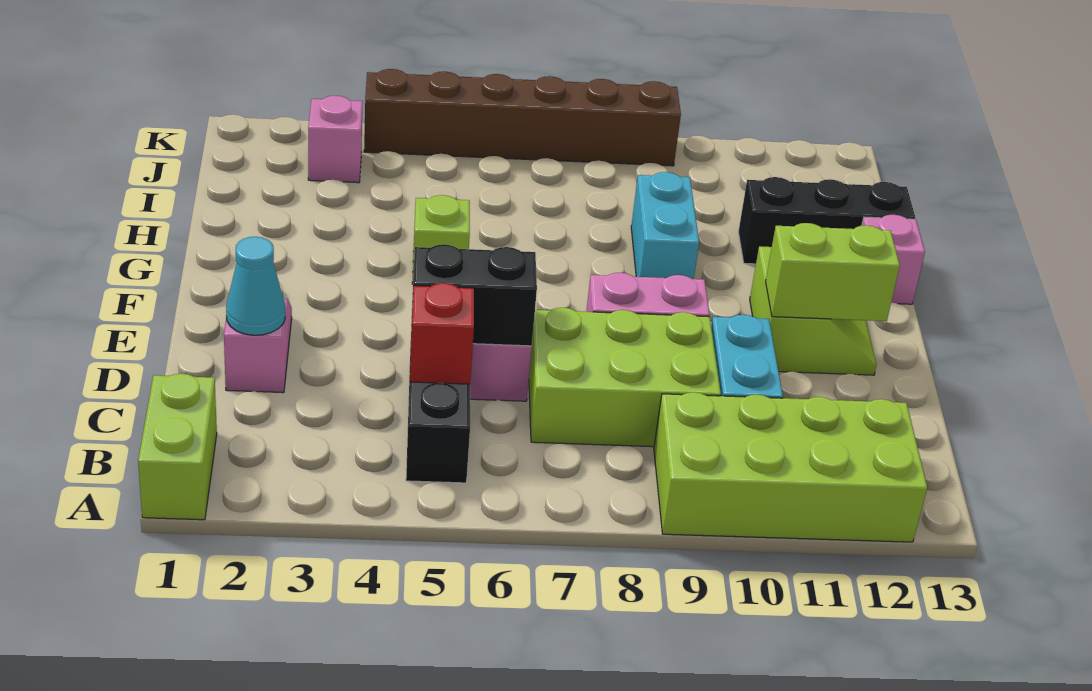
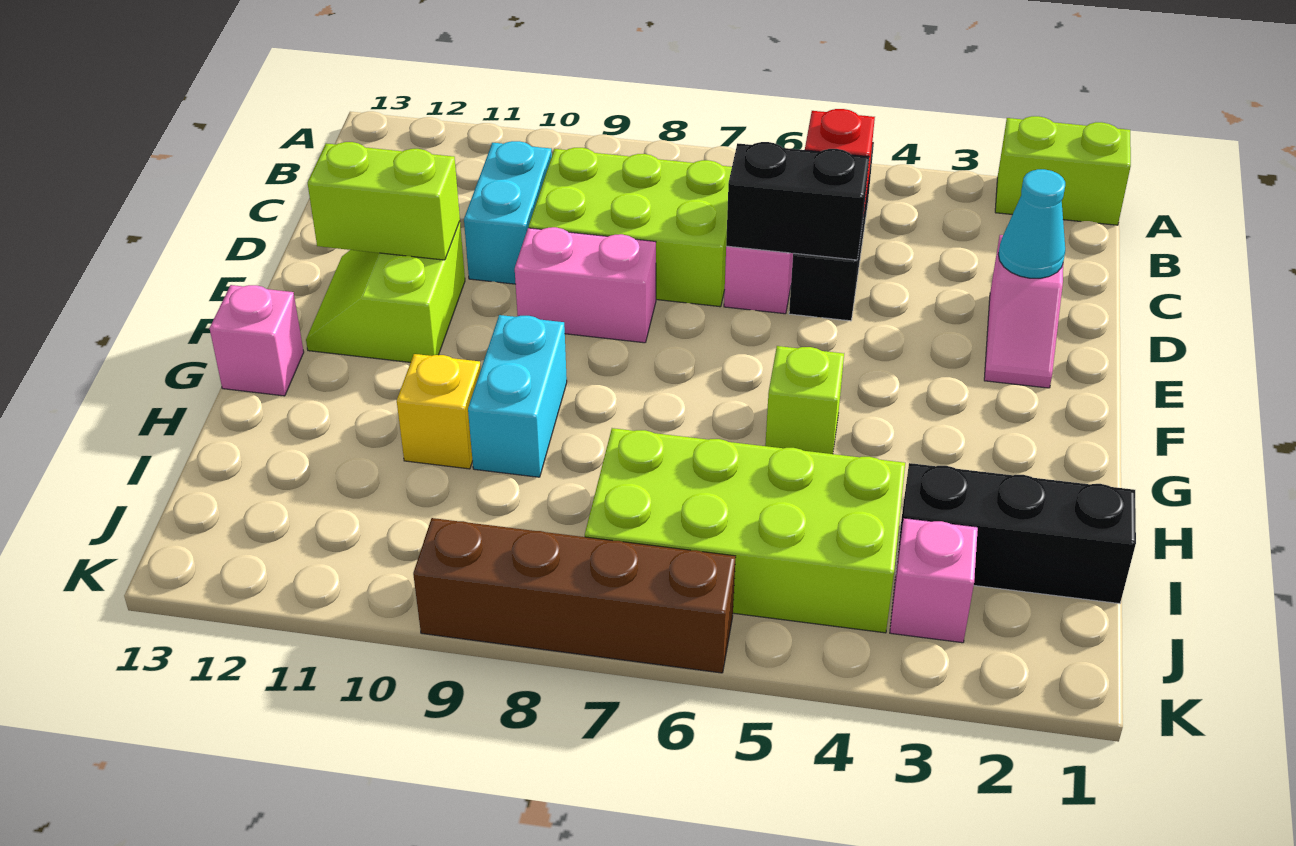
lime 1x2 brick [138,374,217,520] -> lime 1x2 brick turned to [995,116,1131,225]
lime 2x4 brick [654,392,927,542] -> lime 2x4 brick moved to [585,428,905,633]
none -> yellow 1x1 brick [397,354,481,469]
black 1x3 brick [738,177,915,264] -> black 1x3 brick moved to [896,463,1136,604]
brown 1x6 brick [364,69,681,166] -> brown 1x4 brick [413,518,736,673]

